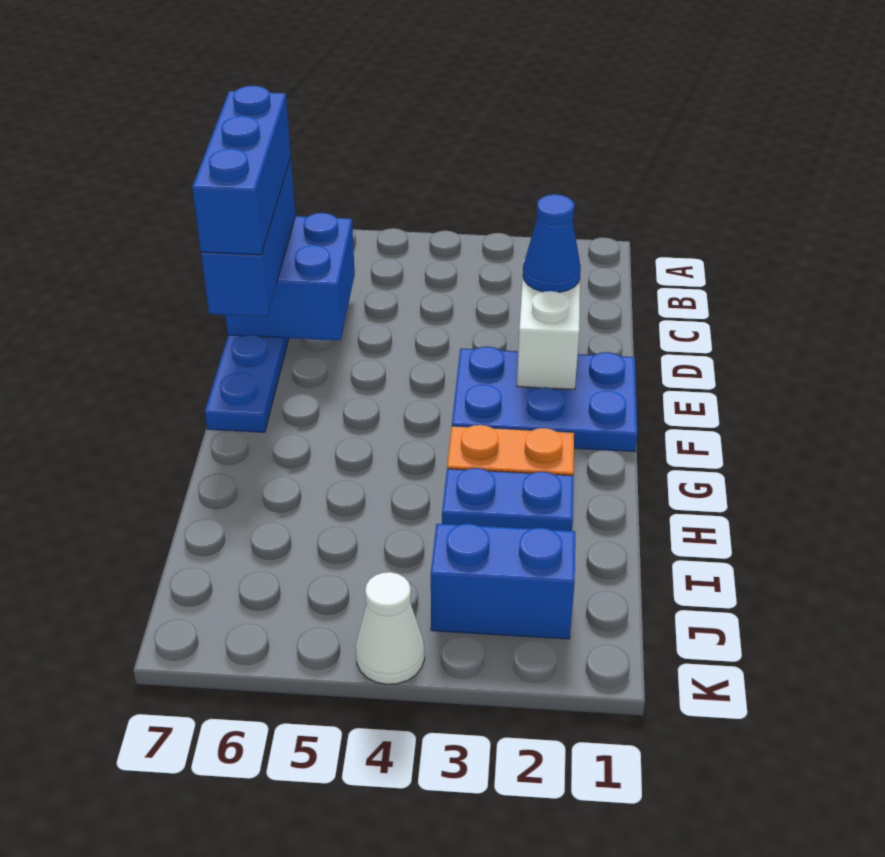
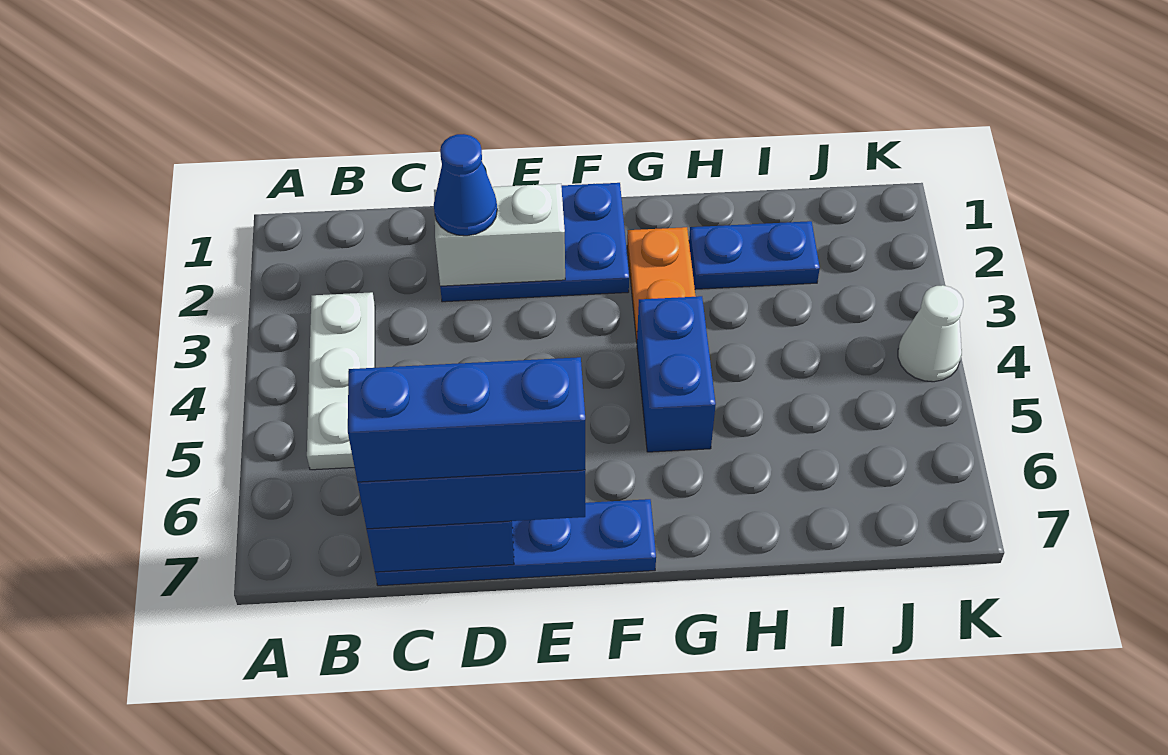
none -> white 1x3 plate [307,292,375,470]
blue 2x3 plate [452,346,637,452] -> blue 2x3 plate turned to [440,183,629,302]
blue 1x2 plate [442,468,574,531] -> blue 1x2 plate turned to [689,221,820,289]
blue 1x2 brick [431,524,575,639] -> blue 1x2 brick moved to [637,296,716,452]

